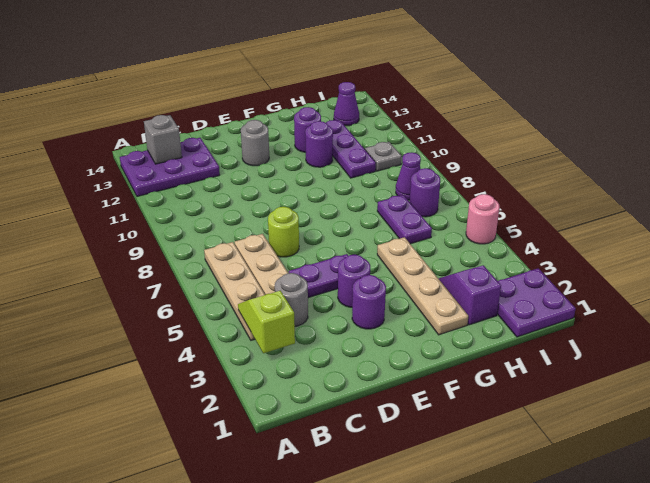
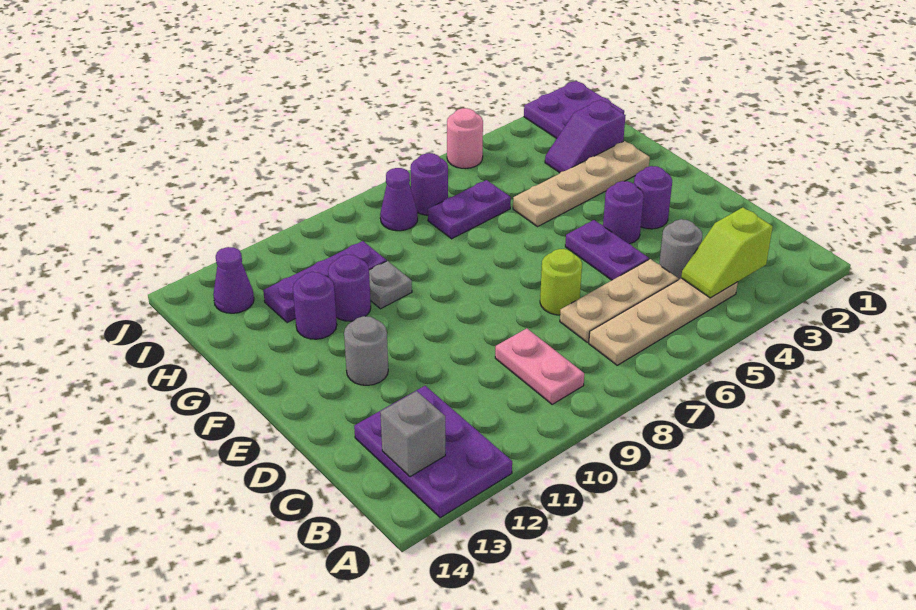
none -> pink 1x2 plate [495,328,584,404]
grey 1x1 plate [365,142,402,171] -> grey 1x1 plate moved to [369,261,412,309]

